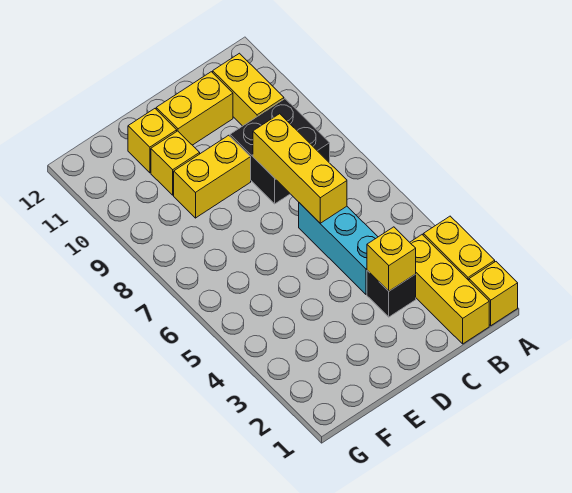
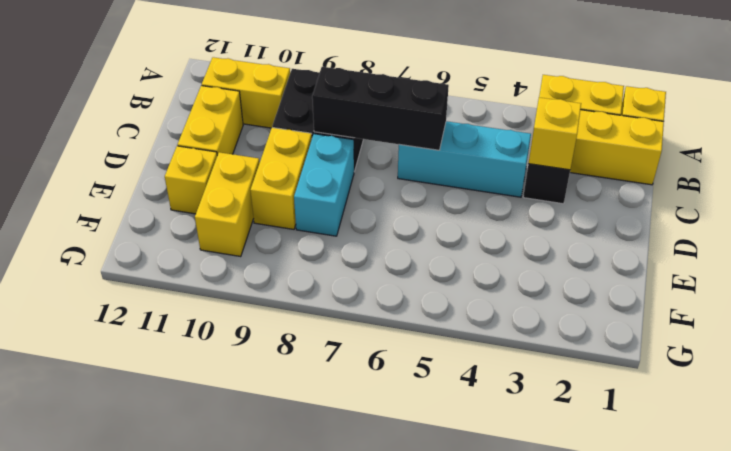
yellow 1x3 brick [253,114,347,223] -> black 1x3 brick [312,67,449,150]
none -> cyan 1x2 brick [294,134,354,236]
yellow 1x1 brick [151,131,200,195] -> yellow 1x2 brick [195,152,259,257]

